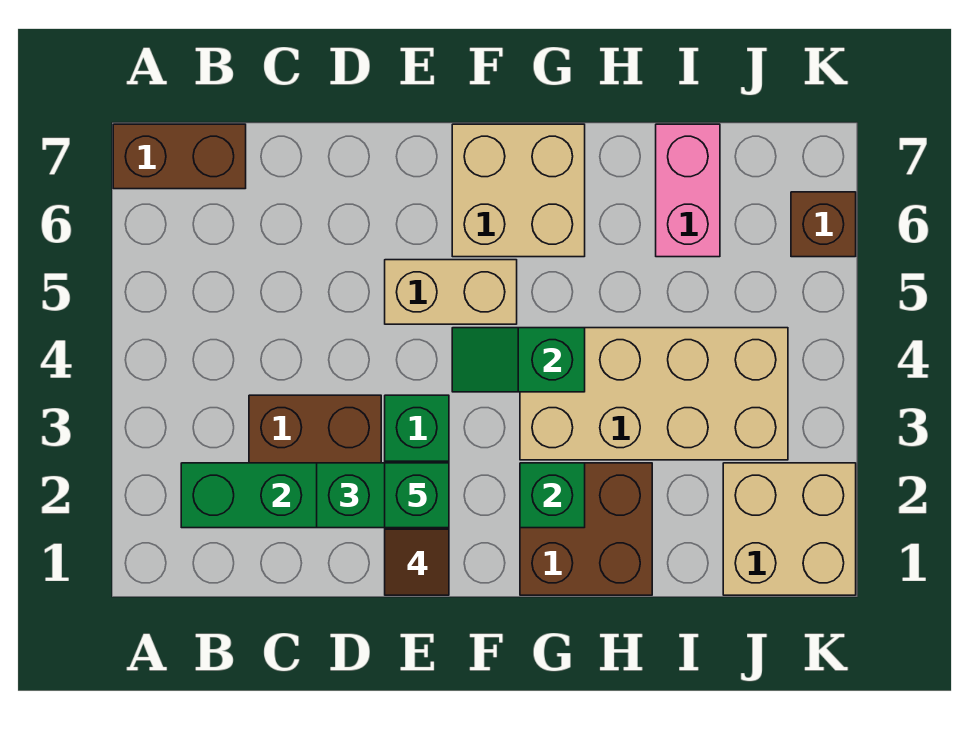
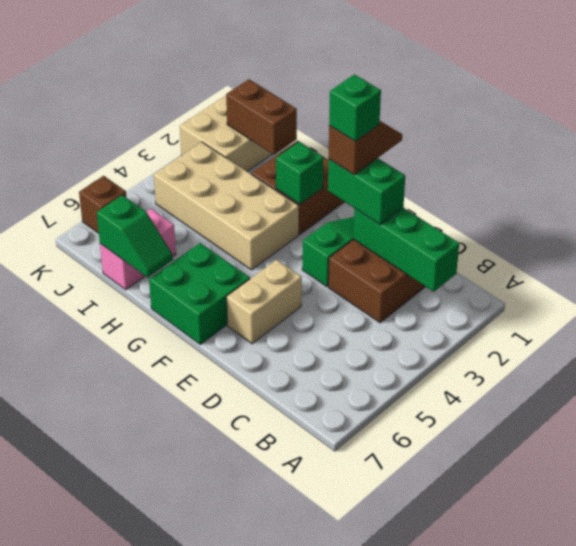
brown 1x2 brick [113,124,246,189] -> brown 1x2 brick moved to [226,79,297,155]
tan 1x2 brick [385,260,517,324] -> tan 1x2 brick turned to [227,260,302,344]
green 1x2 slope [452,328,585,392] -> green 1x2 slope moved to [97,195,173,277]
tan 2x2 brick [452,124,585,257] -> green 2x2 brick [149,243,250,344]

